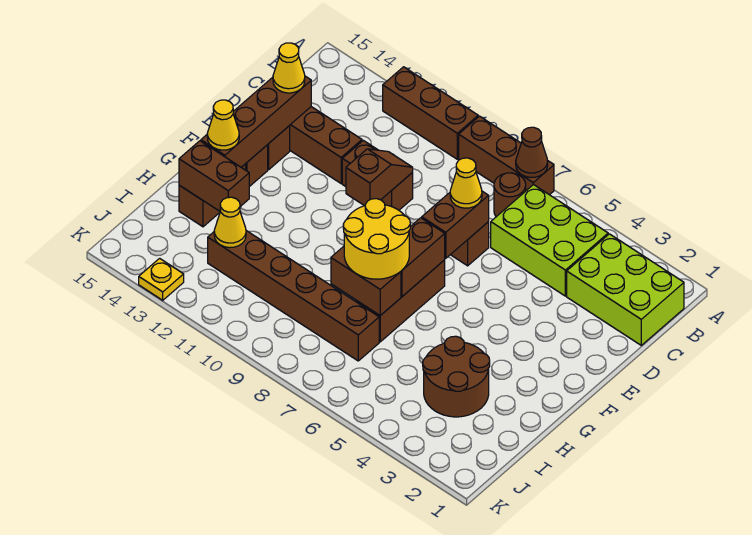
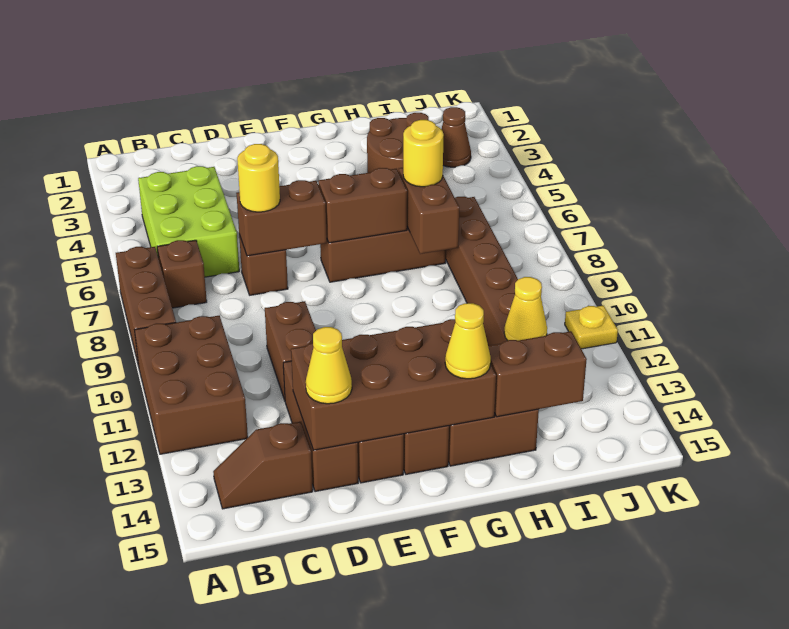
brown 1x1 cone [516,127,548,178] -> brown 1x1 cone moved to [441,107,471,167]
brown 1x3 brick [383,67,478,159] -> brown 2x3 brick [135,316,248,454]
lime 2x3 brick [567,234,684,345] -> none
brown 1x1 round brick [494,173,526,217] -> brown 1x1 brick [157,240,207,308]
yellow 1x1 cone [450,158,482,208] -> yellow 1x1 round brick [237,144,280,212]
brown 1x2 slope [346,149,413,206] -> brown 1x2 slope moved to [213,422,313,509]
brown 1x4 brick [201,76,311,167] -> brown 2x4 brick [291,319,496,450]
yellow 2x2 round brick [343,199,410,279] -> yellow 1x1 round brick [403,120,444,187]
brown 1x2 brick [179,141,249,211] -> brown 1x2 brick turned to [488,331,587,417]
yellow 1x1 plate [139,258,184,300] -> yellow 1x1 plate moved to [565,306,618,349]

